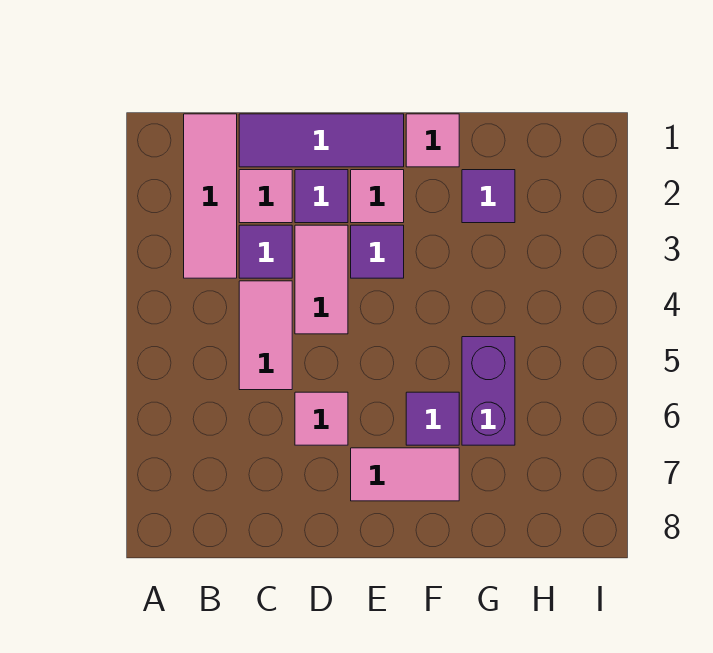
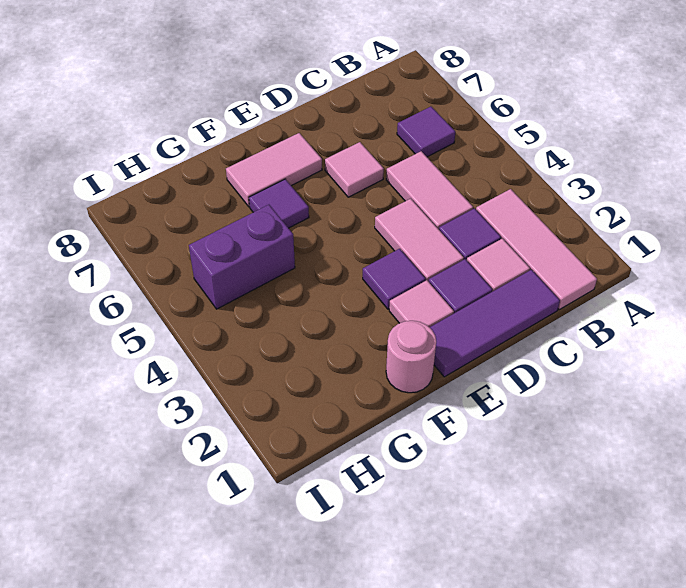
pink 1x1 tile [406,114,459,167] -> pink 1x1 round brick [386,321,436,393]
purple 1x1 tile [462,170,515,223] -> purple 1x1 tile moved to [397,107,455,157]
purple 1x2 brick [462,337,515,445] -> purple 1x2 brick turned to [189,205,295,309]

